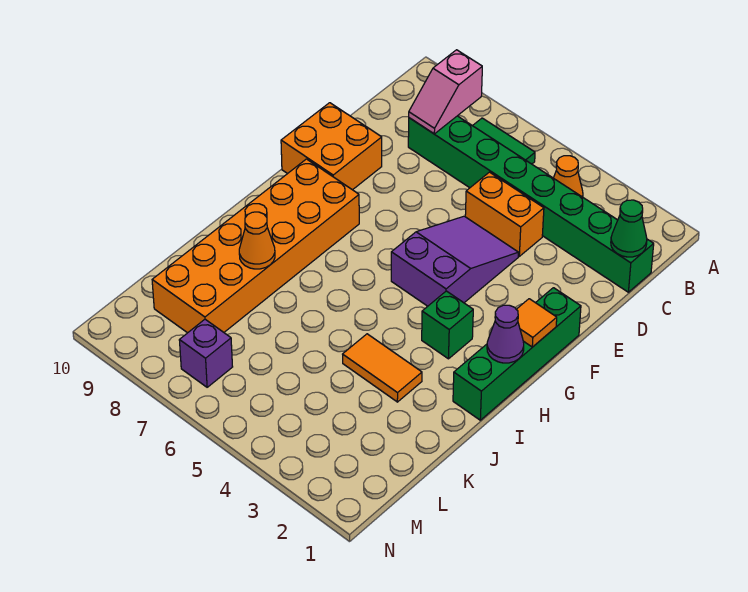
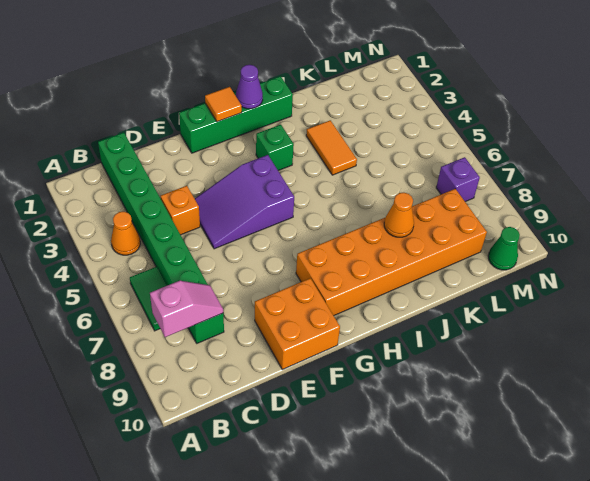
green 1x1 cone [611,200,647,257] -> green 1x1 cone moved to [488,227,520,270]
orange 1x2 brick [465,172,544,256] -> orange 1x1 brick [160,186,200,235]

